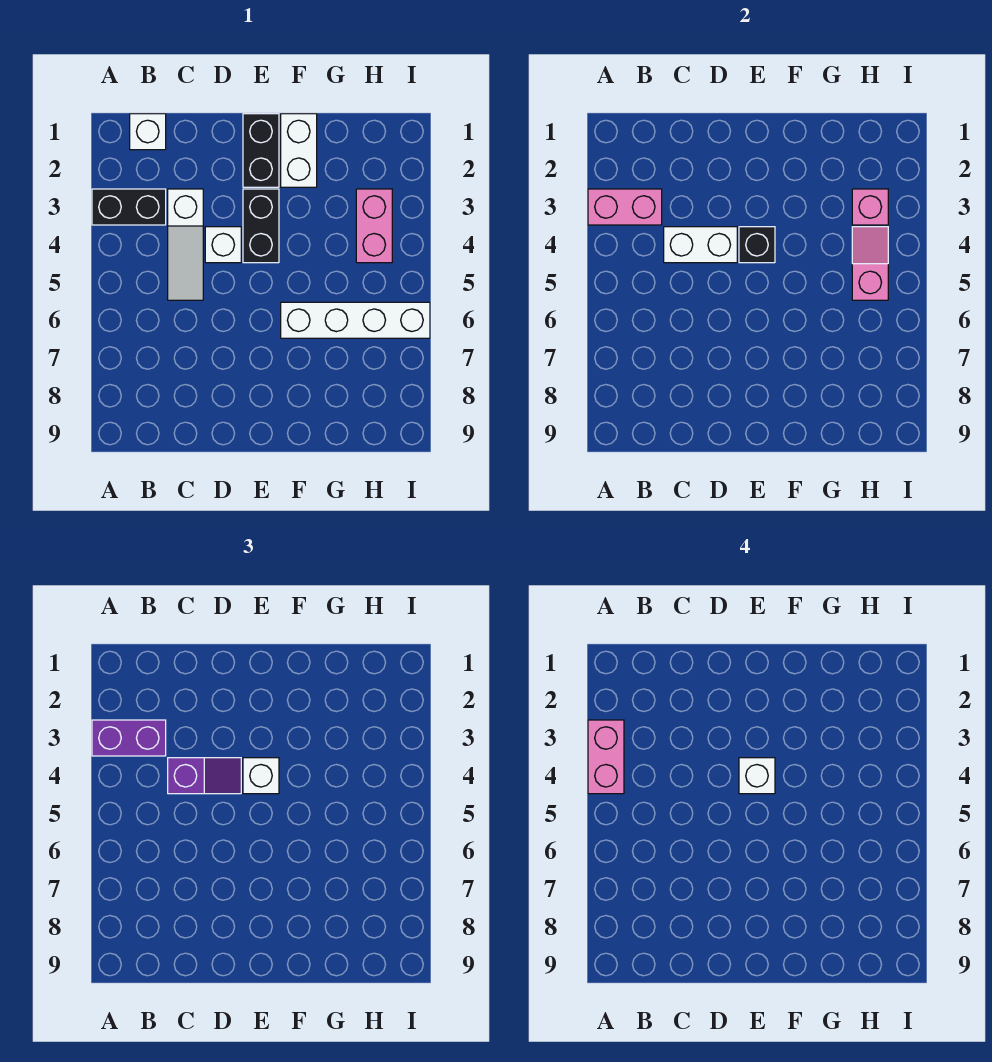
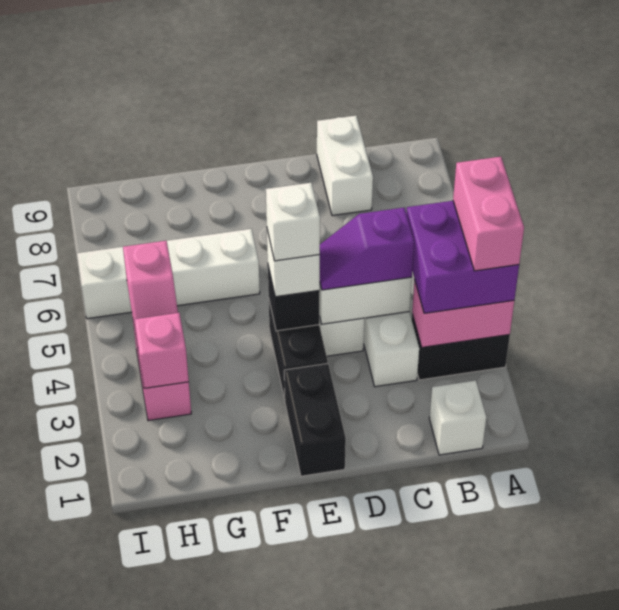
purple 1x2 brick [92,720,166,756] -> purple 2x2 brick [406,201,519,313]
white 1x2 brick [281,114,317,187] -> white 1x2 brick moved to [317,116,373,216]

